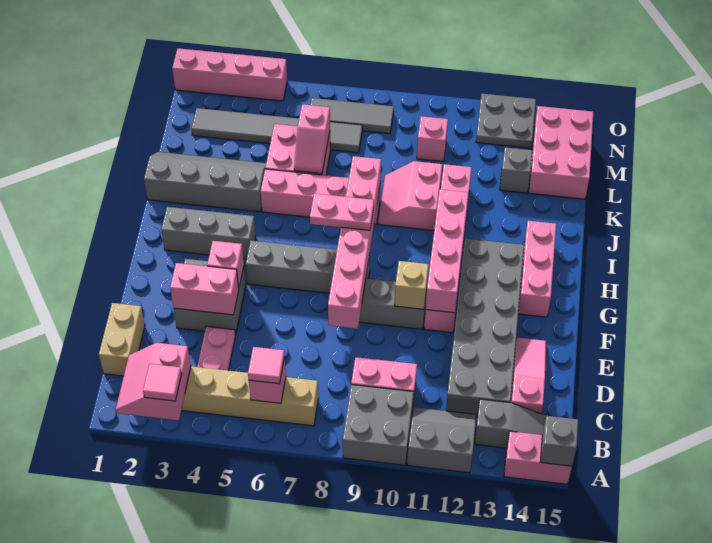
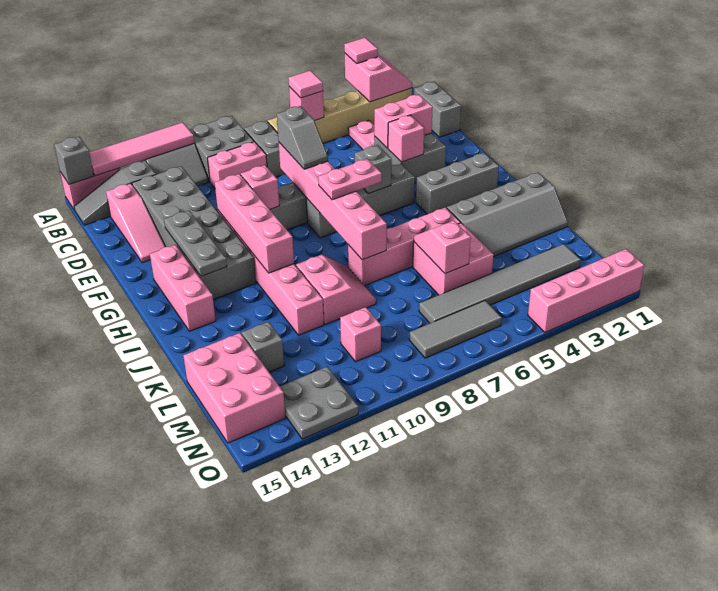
none -> pink 1x4 tile [89,122,194,176]
none -> grey 1x2 brick [244,121,285,177]
tan 1x2 brick [99,303,145,376] -> grey 1x2 brick [414,82,461,137]
none -> grey 1x2 slope [277,106,328,169]
tan 1x1 brick [394,261,429,309] -> pink 1x1 brick [241,165,279,209]
none -> grey 1x3 plate [164,210,227,276]
none -> grey 1x1 brick [355,145,391,194]

